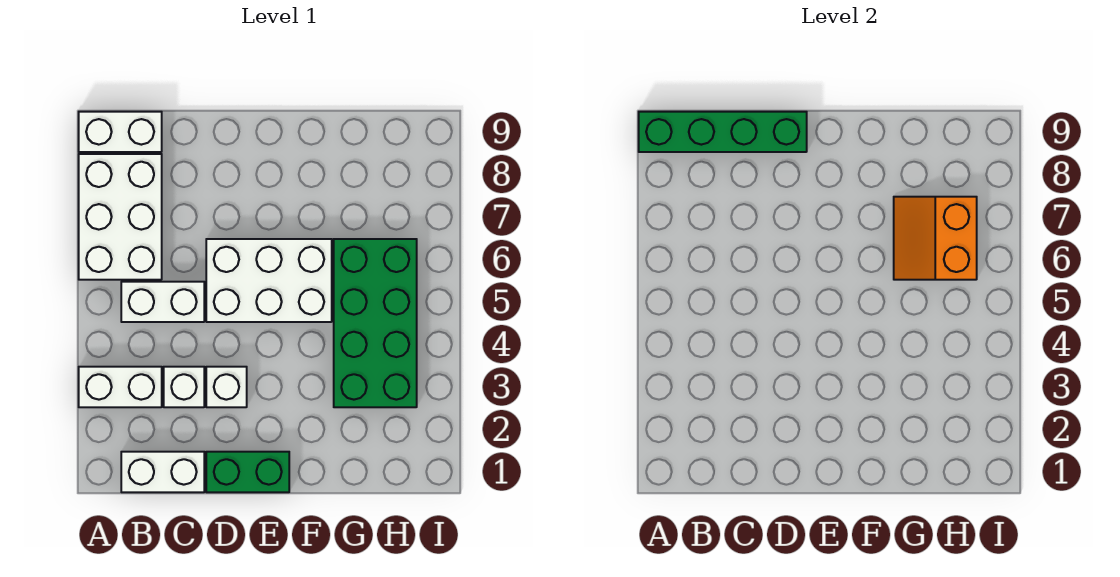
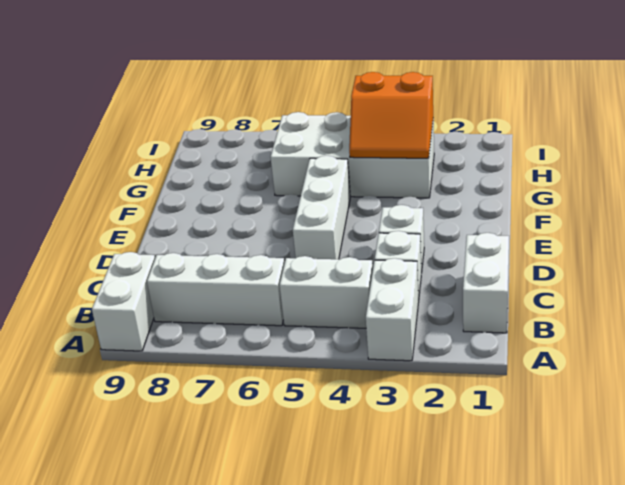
white 2x3 brick [79,154,162,280] -> white 1x3 brick [147,253,284,326]
green 1x4 brick [639,112,807,152] -> none
white 1x2 brick [121,282,204,322] -> white 1x2 brick turned to [280,256,373,328]
green 1x2 brick [206,452,289,492] -> none
white 2x3 brick [206,239,332,322] -> white 1x3 brick [293,156,350,259]
green 2x4 brick [334,239,417,407] -> white 2x4 brick [271,112,434,198]
orange 2x2 slope [894,197,977,280] -> orange 2x2 slope moved to [349,72,433,158]

